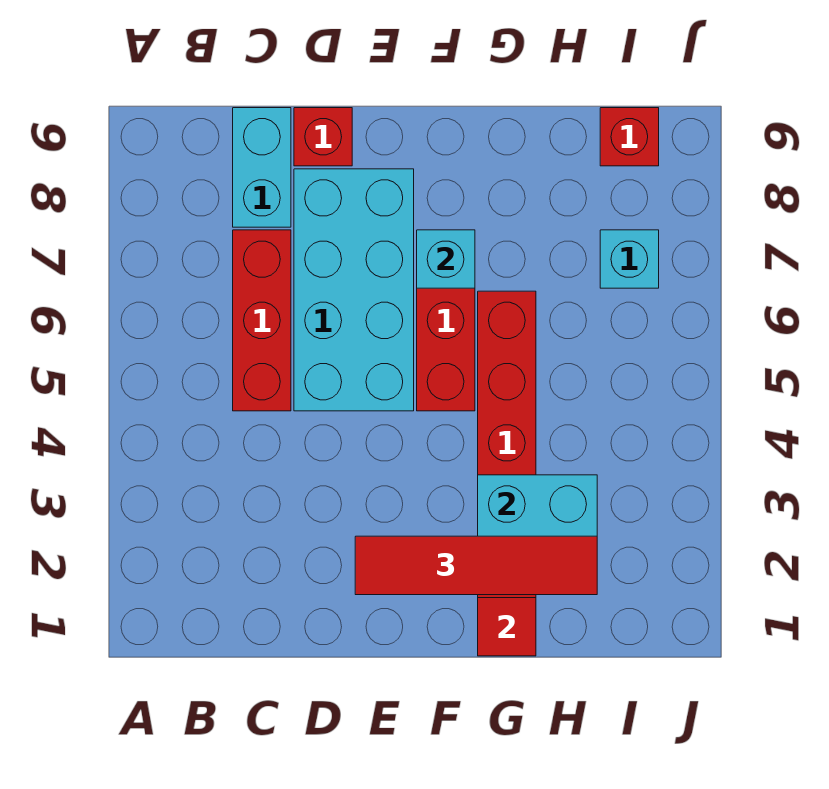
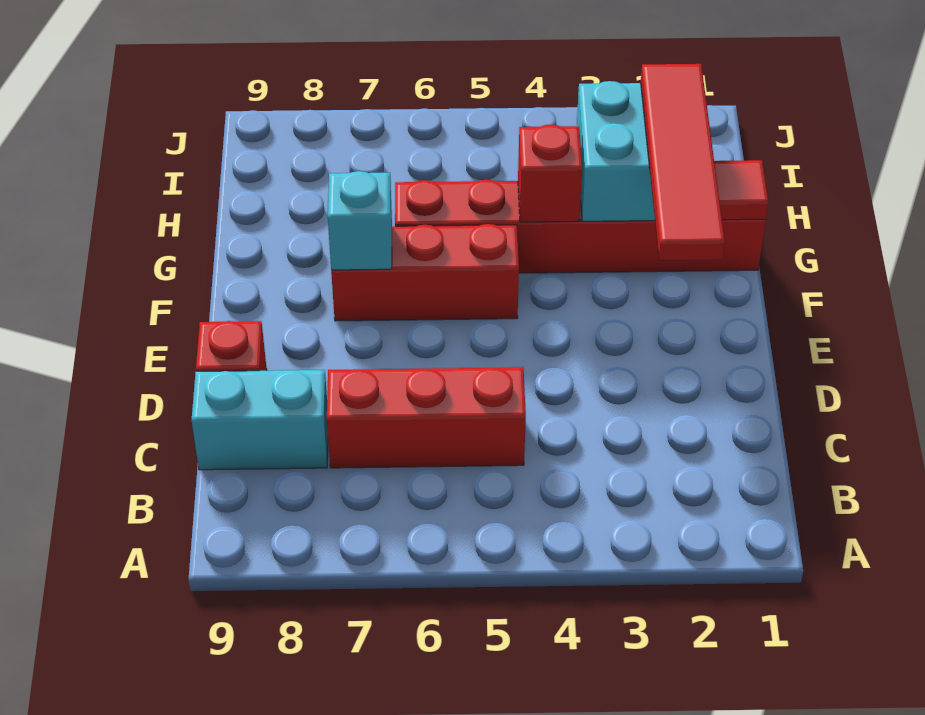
cyan 2x4 brick [294,169,414,411] -> none
cyan 1x1 brick [600,230,659,288] -> none
red 1x1 brick [600,108,659,166] -> red 1x1 brick moved to [518,124,582,222]

